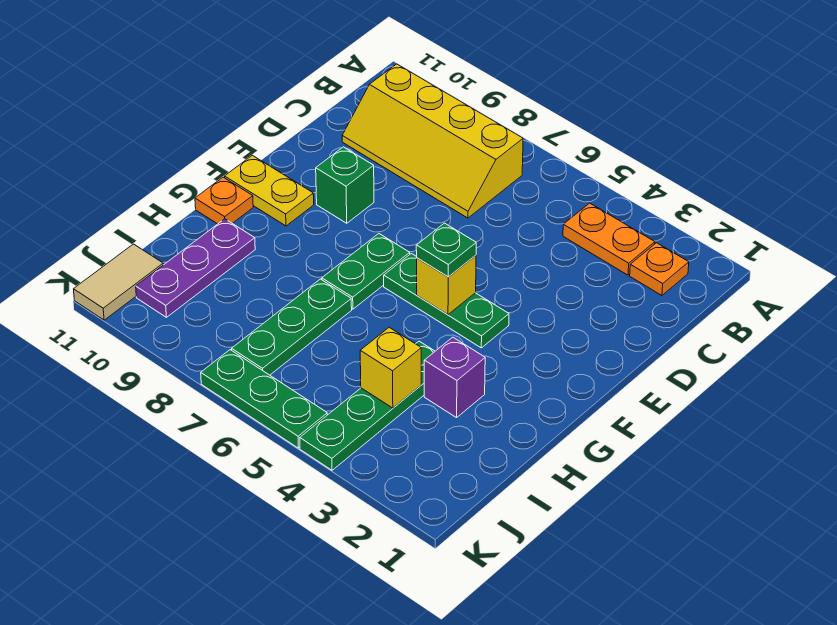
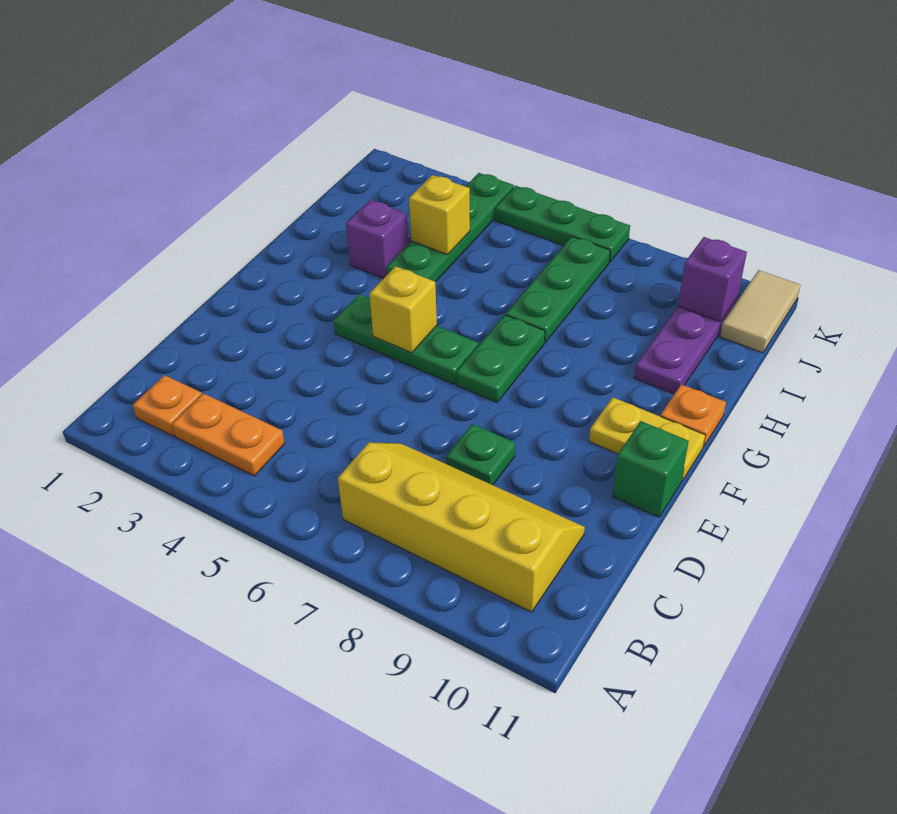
green 1x1 brick [316,147,374,223] -> green 1x1 brick moved to [613,421,689,517]
green 1x1 plate [416,223,476,277] -> green 1x1 plate moved to [446,424,515,485]
none -> purple 1x1 brick [678,237,747,322]

